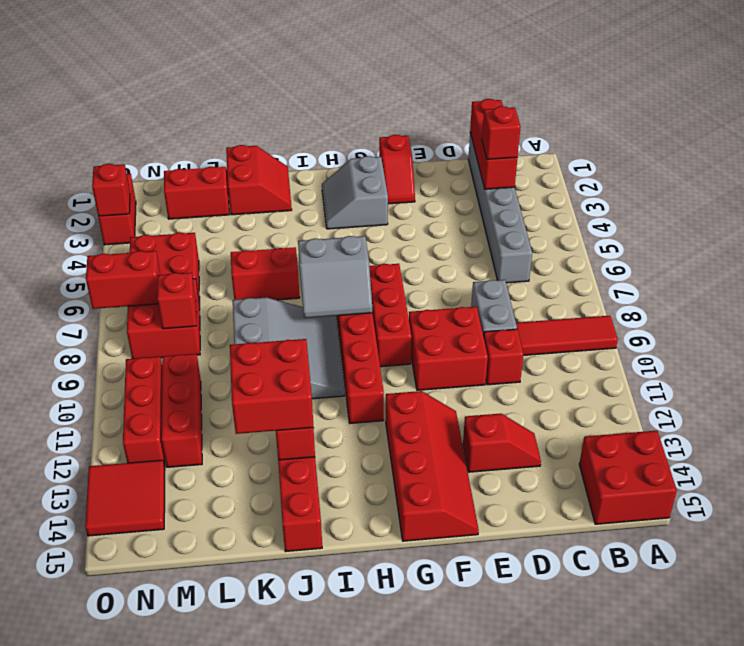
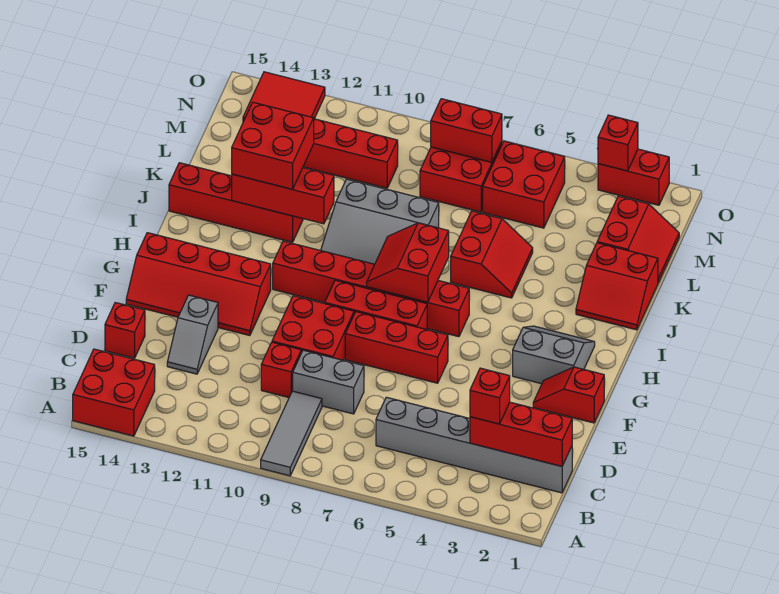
red 1x3 tile [516,316,618,355] -> grey 1x3 tile [261,391,322,476]
red 1x2 slope [463,414,541,472] -> grey 1x2 slope [167,295,218,374]
grey 2x2 slope [298,236,372,318] -> red 2x2 slope [367,223,449,302]
red 1x1 brick [157,273,196,329] -> red 1x1 brick moved to [105,303,145,358]
red 1x2 brick [86,251,160,309] -> red 1x2 brick turned to [431,99,502,162]
red 1x3 brick [123,357,165,467] -> red 1x3 brick moved to [345,312,448,383]

